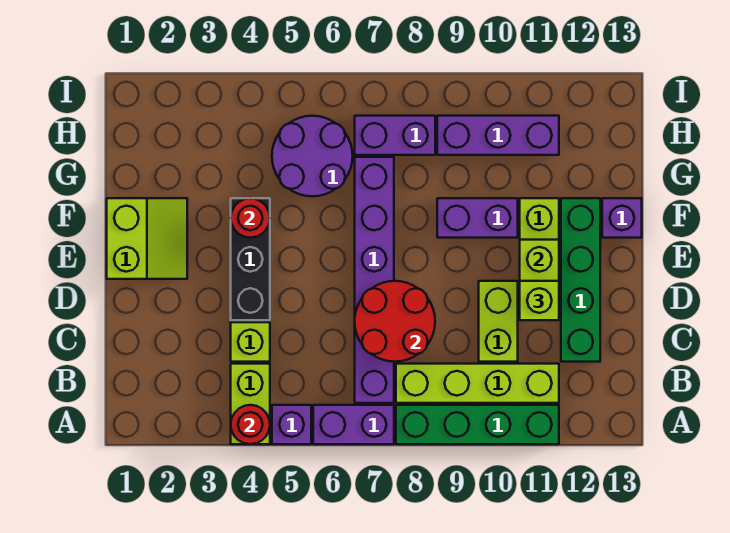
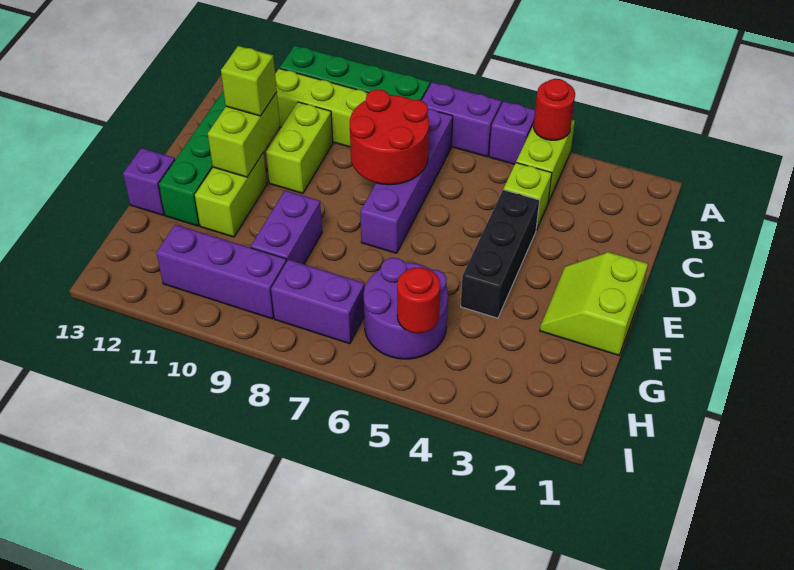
purple 1x6 brick [355,157,394,403] -> purple 1x4 brick [360,109,453,253]
red 1x1 round brick [231,198,270,238] -> red 1x1 round brick moved to [397,267,440,333]
purple 1x2 brick [437,198,518,238] -> purple 1x2 brick turned to [251,191,322,264]

